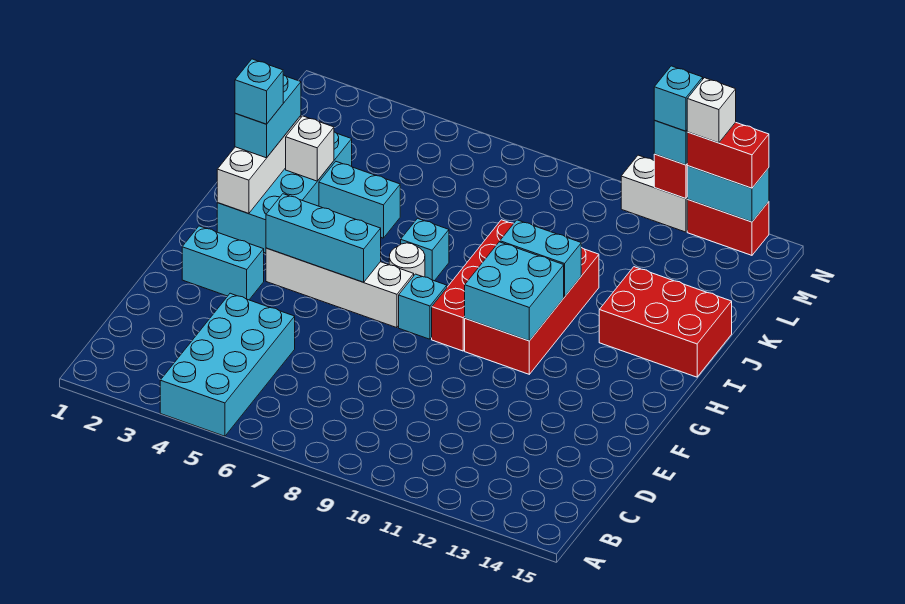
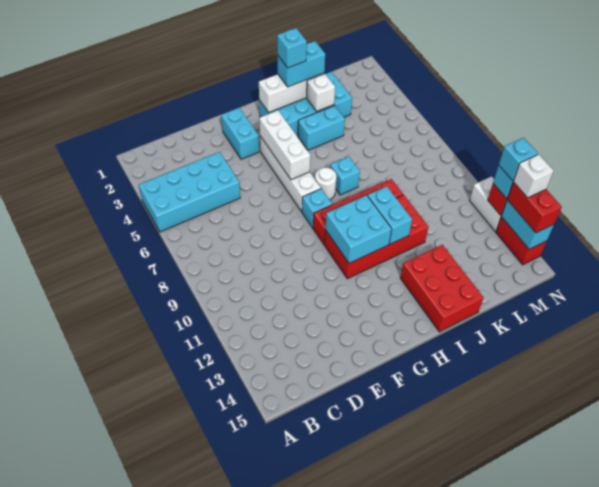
cyan 1x3 brick [266,194,381,282] -> white 1x3 brick [259,110,310,180]
cyan 1x2 brick [319,162,400,238] -> cyan 1x2 brick turned to [298,106,345,150]

